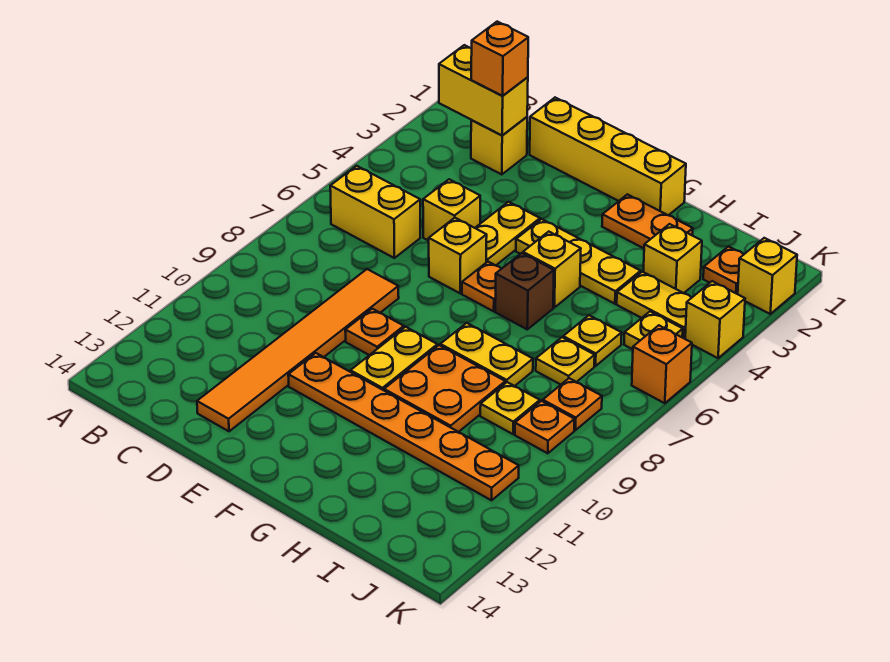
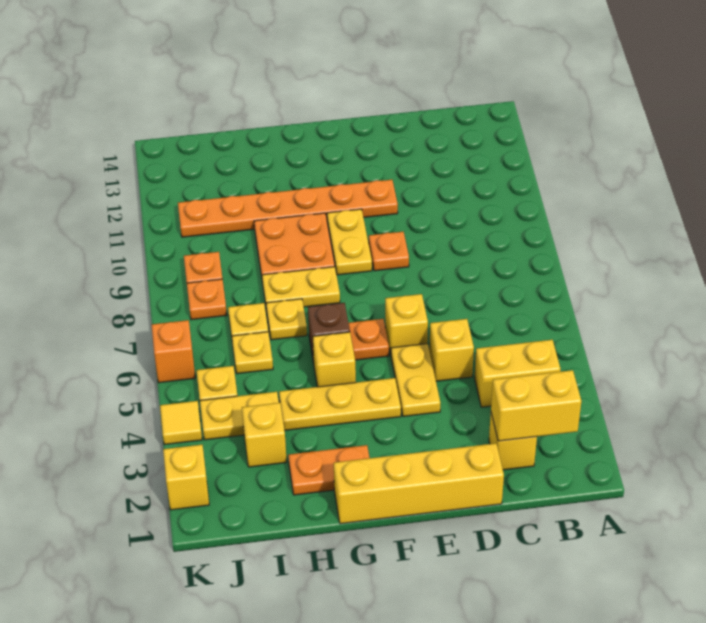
yellow 1x2 brick [330,166,420,258] -> yellow 1x2 brick moved to [475,340,560,407]
orange 1x1 brick [471,22,528,96] -> none
orange 1x6 tile [197,269,399,431] -> none
yellow 1x1 plate [480,382,540,434] -> yellow 1x1 plate moved to [266,299,307,340]
orange 1x1 plate [703,246,744,294] -> none
yellow 1x1 brick [685,281,745,358] -> yellow 1x1 tile [160,401,202,445]

